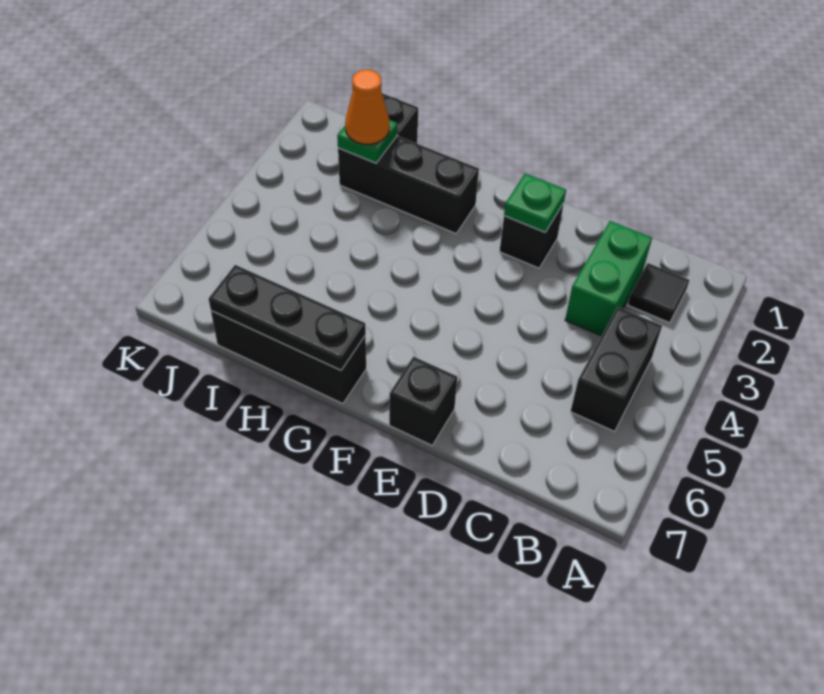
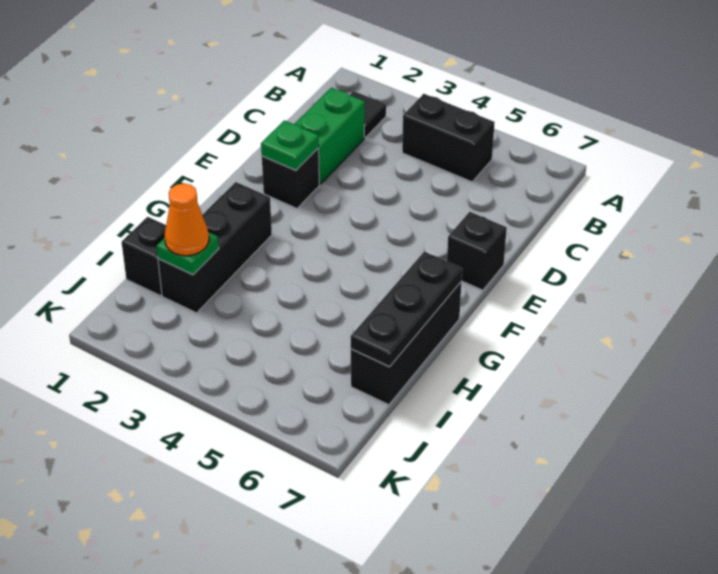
green 1x2 brick [565,221,652,336] -> green 1x2 brick turned to [295,88,365,184]

